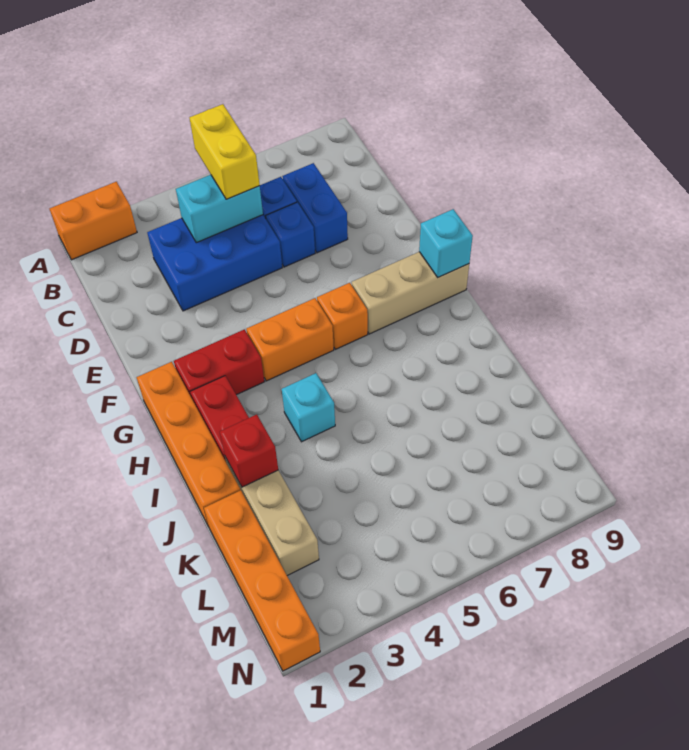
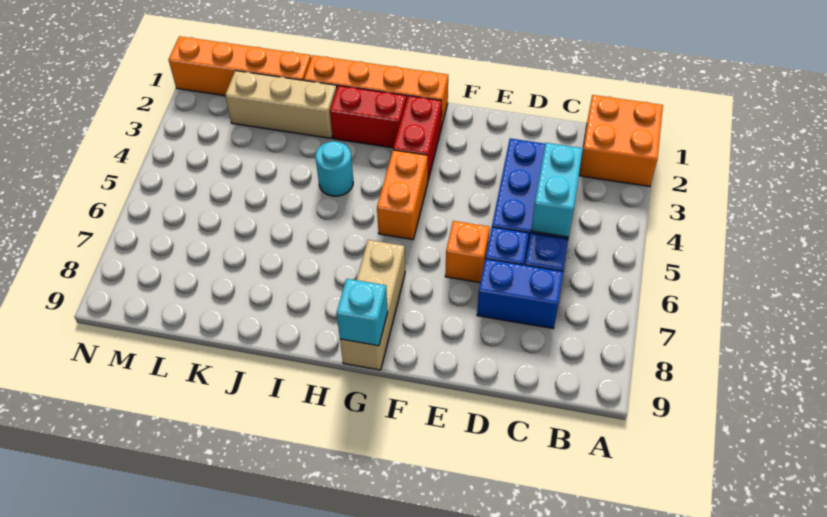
orange 1x2 brick [50,182,137,260] -> orange 2x2 brick [579,95,663,187]
yellow 1x2 brick [189,104,260,199] -> none
orange 1x1 brick [317,283,368,349] -> orange 1x1 brick moved to [445,221,490,283]
cyan 1x1 brick [282,373,335,442] -> cyan 1x1 round brick [315,141,353,196]
red 1x1 brick [220,414,278,487] -> none

